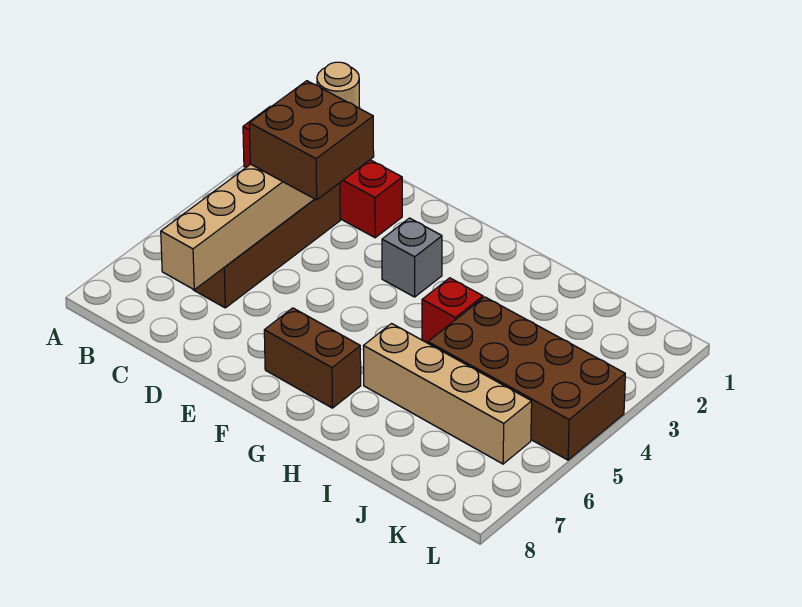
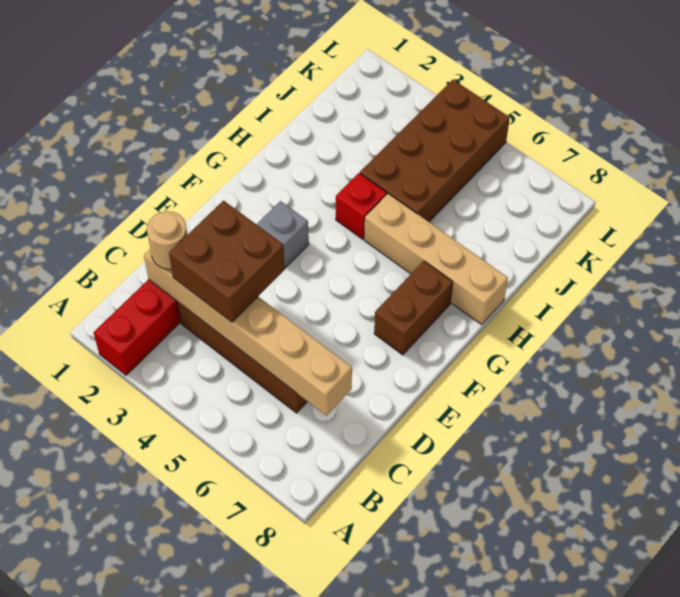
tan 1x4 brick [364,324,532,464] -> tan 1x4 brick turned to [364,194,508,325]

